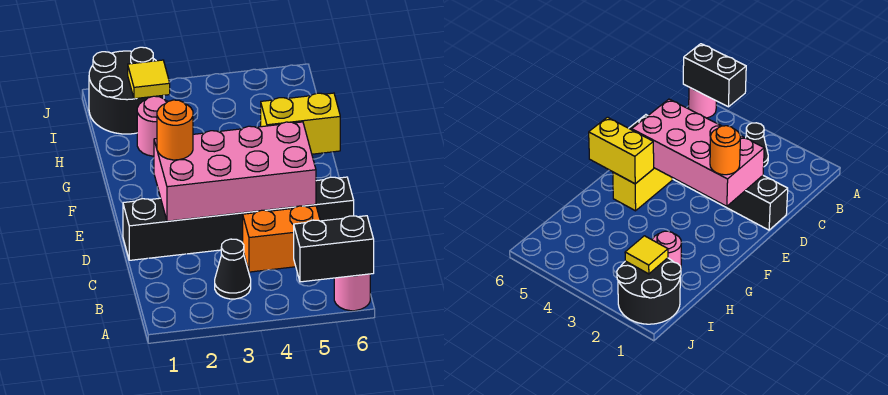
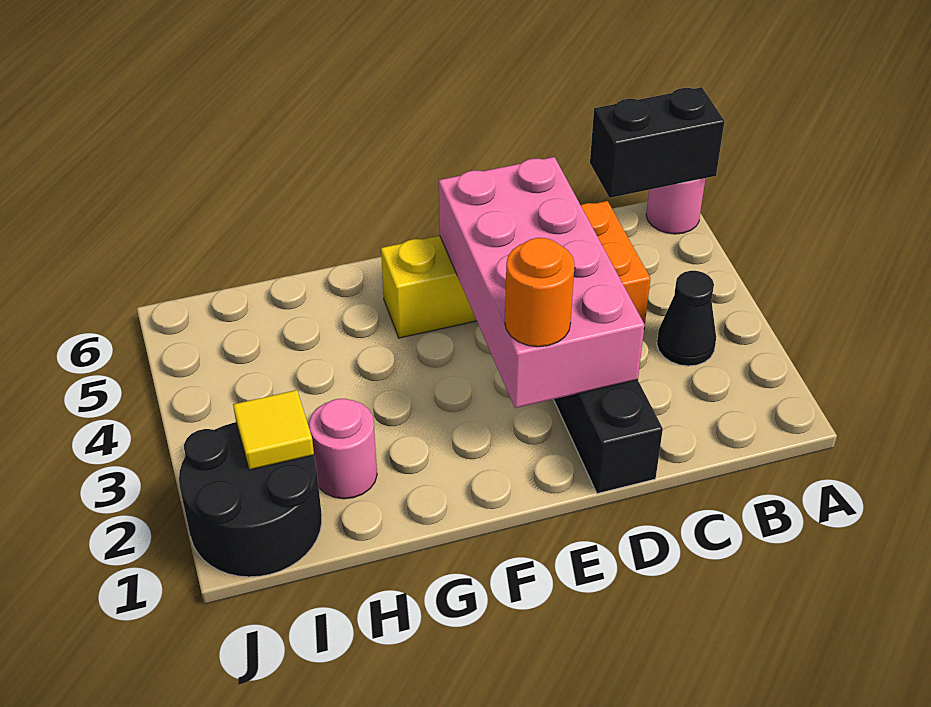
black 1x2 brick [294,216,374,282] -> black 1x2 brick turned to [590,87,725,198]
yellow 1x2 brick [261,93,340,154] -> none

